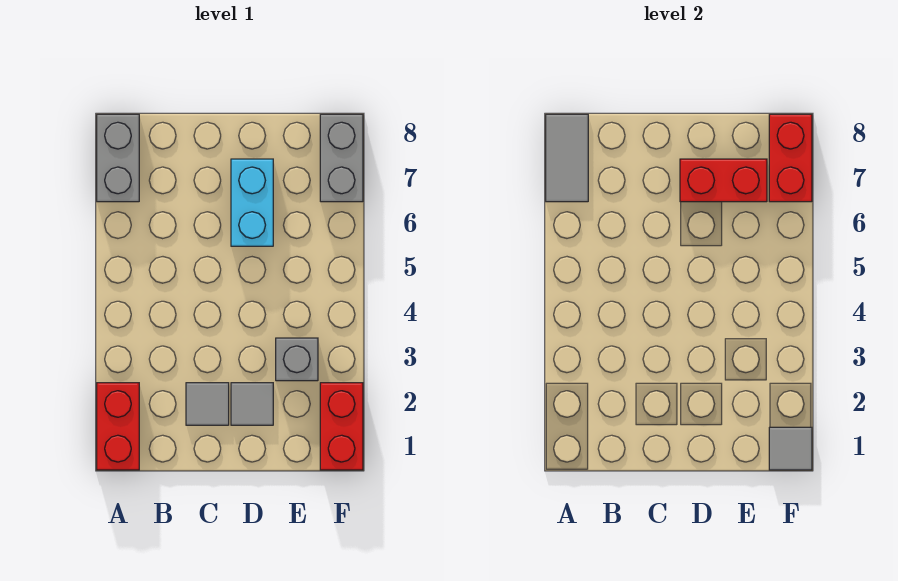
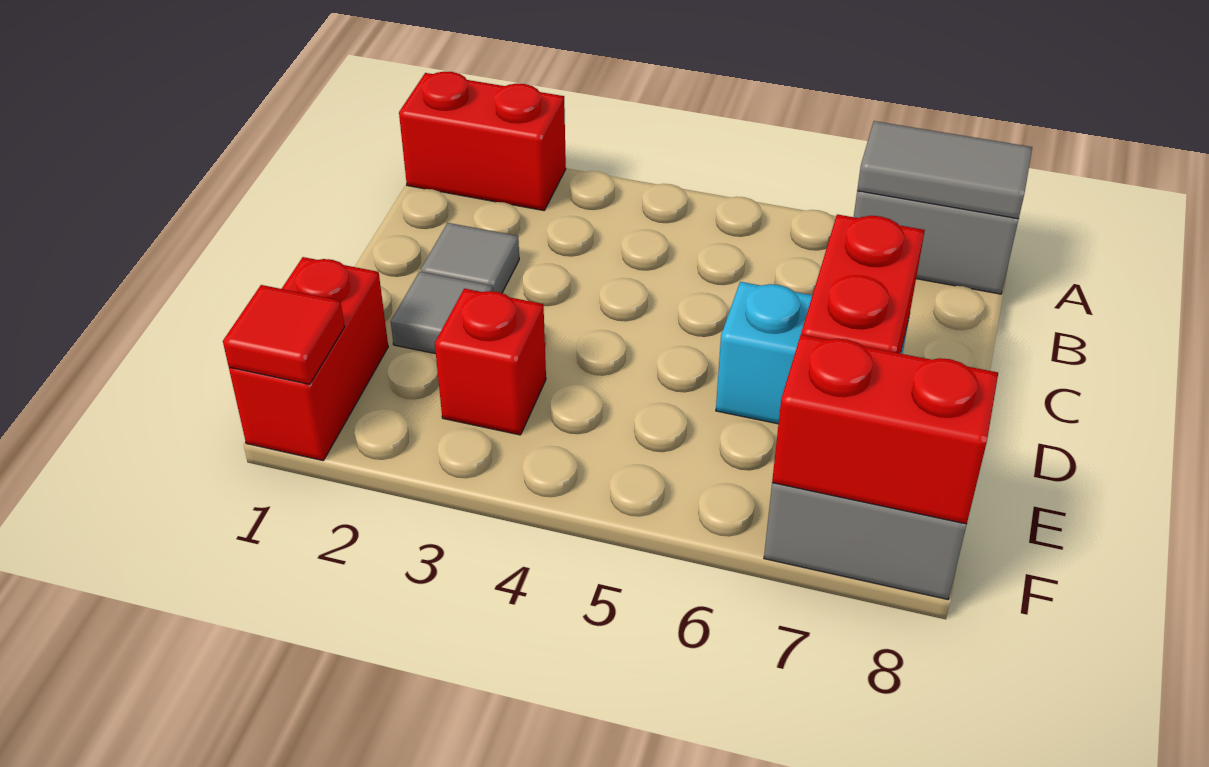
grey 1x1 brick [276,338,318,381] -> red 1x1 brick [435,289,546,435]
red 1x2 brick [320,383,363,470] -> red 1x2 brick turned to [229,257,388,461]
grey 1x1 tile [769,427,812,470] -> red 1x1 tile [223,285,345,384]

